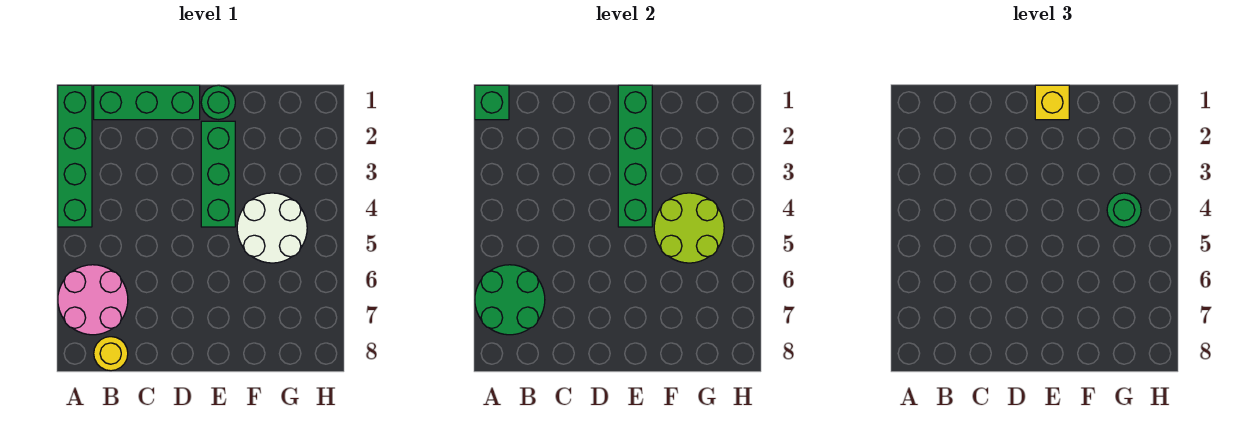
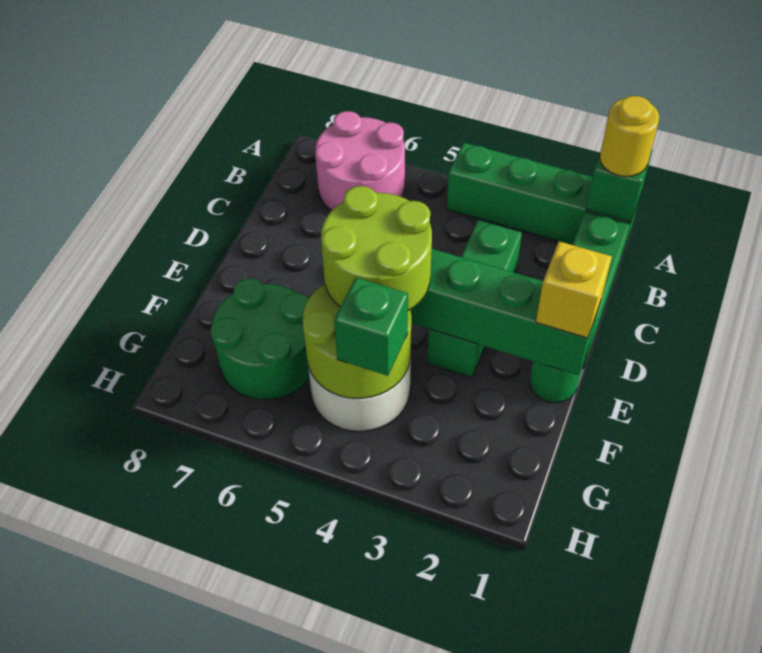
green 2x2 round brick [475,265,545,335] -> green 2x2 round brick moved to [210,278,309,400]
yellow 1x1 round brick [94,337,128,371] -> yellow 1x1 round brick moved to [600,96,659,176]
green 1x3 brick [201,121,235,227] -> green 1x3 brick turned to [427,220,522,378]
none -> lime 2x2 round brick [321,186,432,310]
green 1x1 round brick [1107,193,1141,227] -> green 1x1 brick [334,278,408,376]

